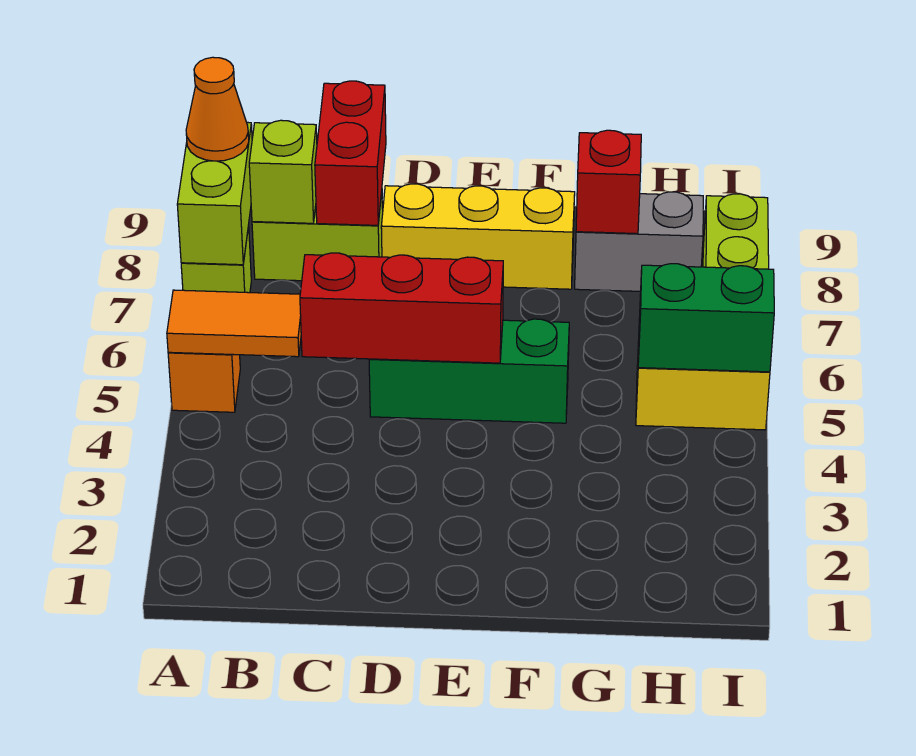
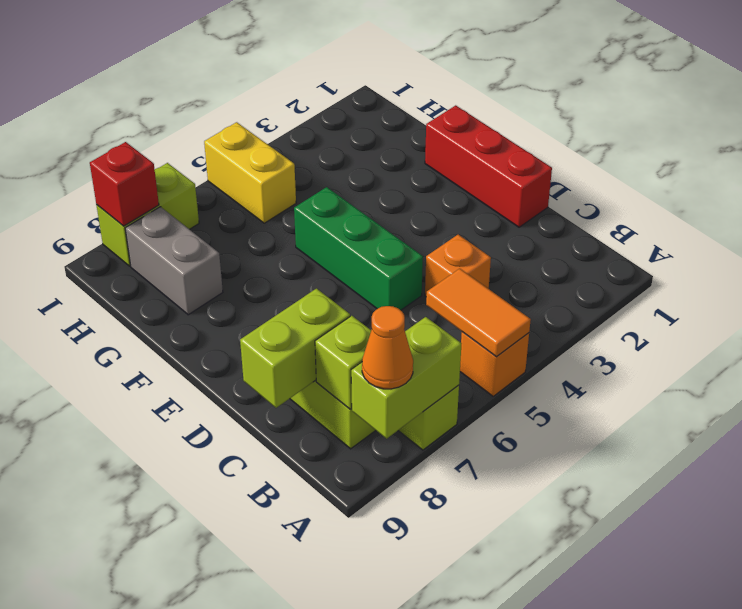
none -> orange 1x1 brick [425,234,491,296]
red 1x3 brick [300,253,503,363] -> red 1x3 brick moved to [425,105,552,227]
red 1x2 brick [315,81,386,225] -> lime 1x2 brick [240,289,350,408]
yellow 1x3 brick [381,184,575,289] -> none
red 1x1 brick [576,130,641,234] -> red 1x1 brick moved to [90,142,159,226]
green 1x2 brick [638,264,774,372] -> none

